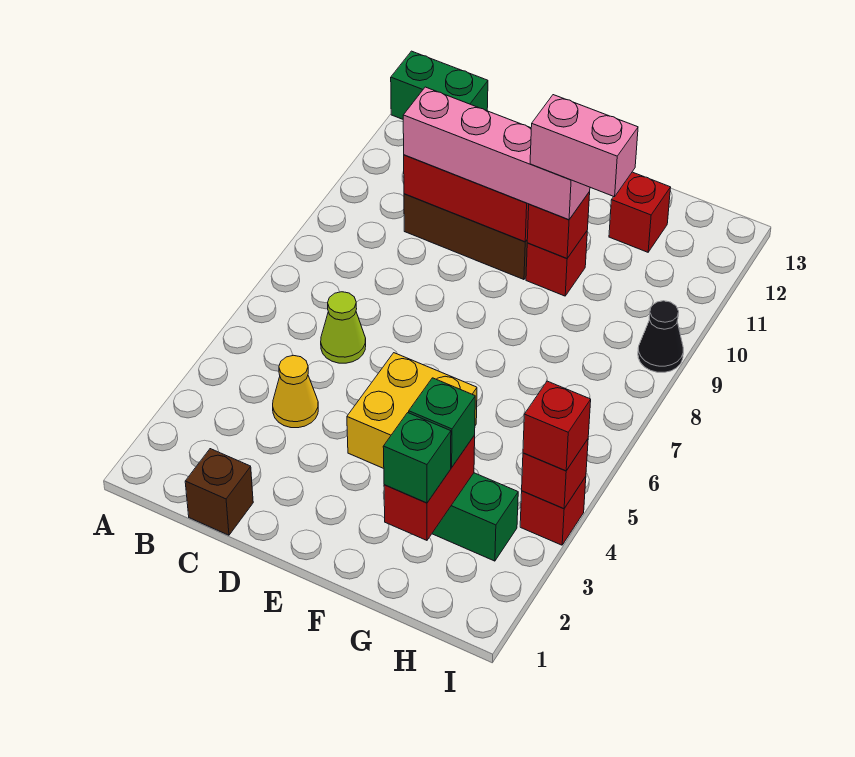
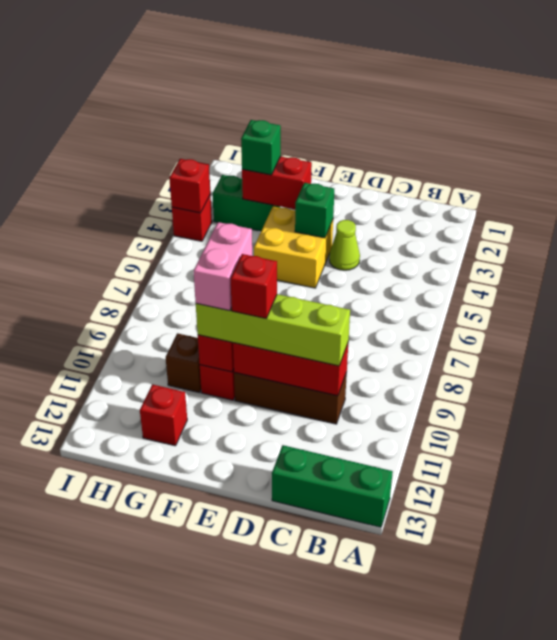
green 1x2 brick [391,51,488,119] -> green 1x3 brick [272,445,393,527]
brown 1x1 brick [185,449,253,535] -> brown 1x1 brick moved to [166,333,201,393]
yellow 1x1 cone [273,355,318,428] -> none
lime 1x1 cone [321,292,366,363] -> lime 1x1 cone moved to [329,220,360,270]
pink 1x4 brick [403,87,590,220] -> lime 1x4 brick [196,294,350,366]
pink 1x2 brick [530,95,638,197] -> pink 1x2 brick turned to [194,222,252,311]
red 1x2 brick [384,435,475,540] -> red 1x2 brick turned to [242,156,312,209]
green 1x1 brick [383,413,451,503] -> green 1x1 brick moved to [295,183,334,238]
red 1x1 brick [523,381,591,471] -> red 1x1 brick moved to [231,254,277,318]
black 1x1 cone [638,301,683,372] -> none

